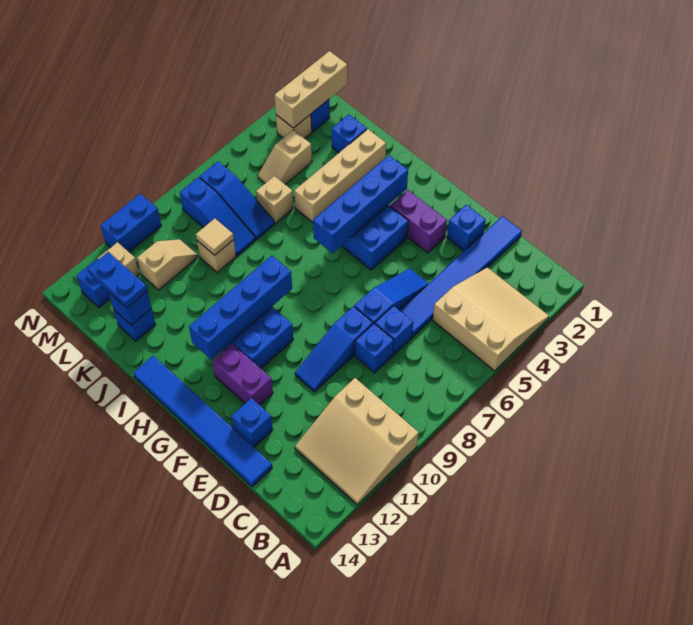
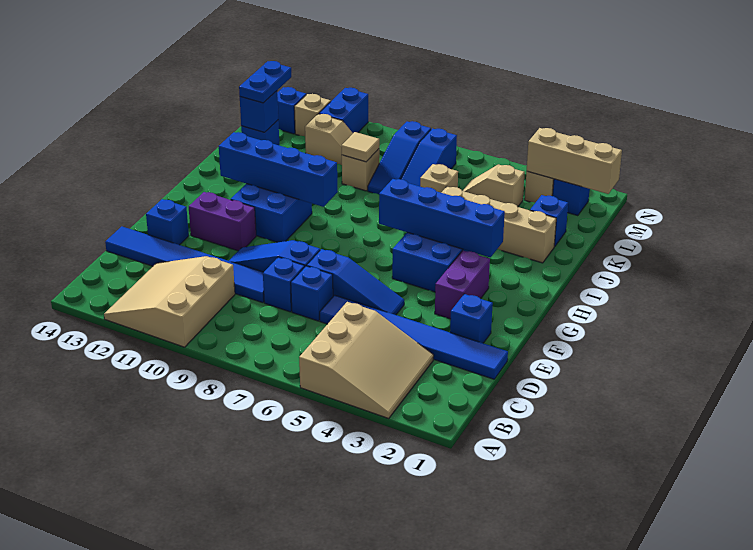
blue 1x6 tile [133,356,272,487] -> blue 1x6 tile turned to [105,227,264,303]
purple 1x2 brick [212,344,273,405] -> purple 1x2 brick turned to [189,192,256,251]
blue 1x2 brick [101,194,161,252] -> blue 1x2 brick turned to [319,88,368,133]

